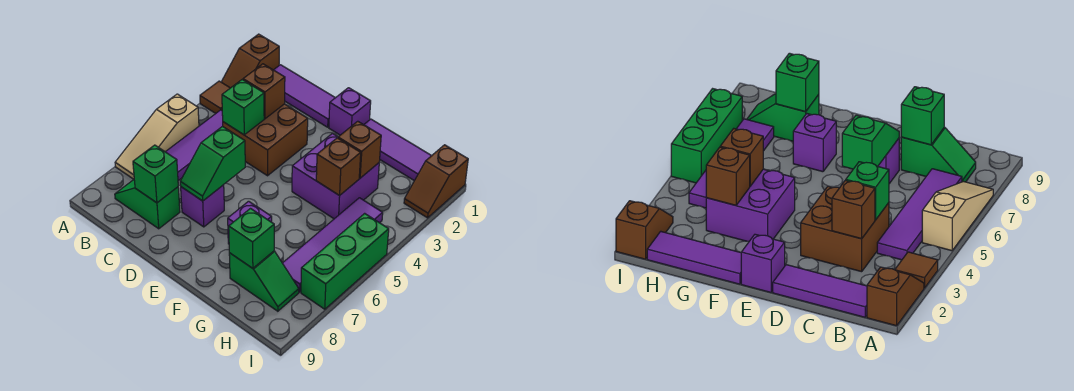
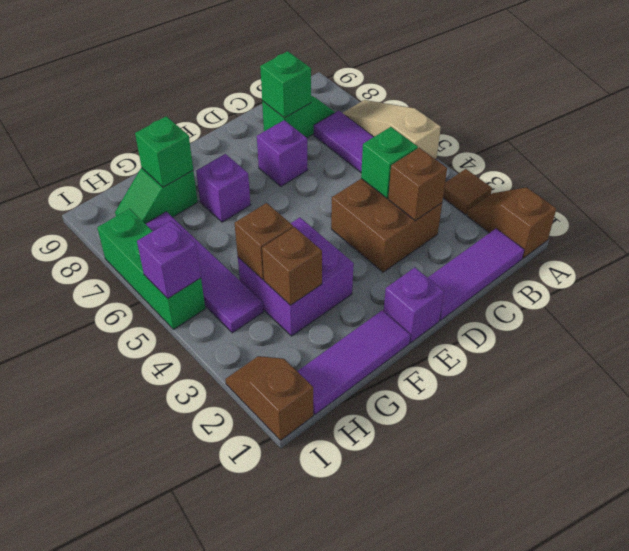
green 1x2 slope [180,126,245,201] -> none
none -> purple 1x1 brick [137,221,201,298]

